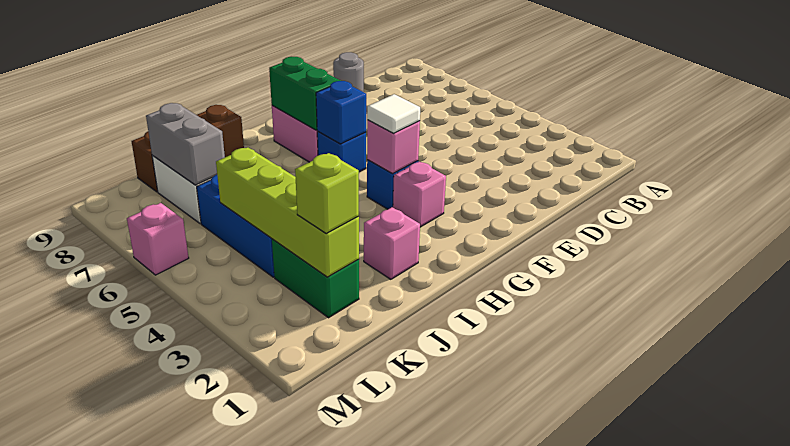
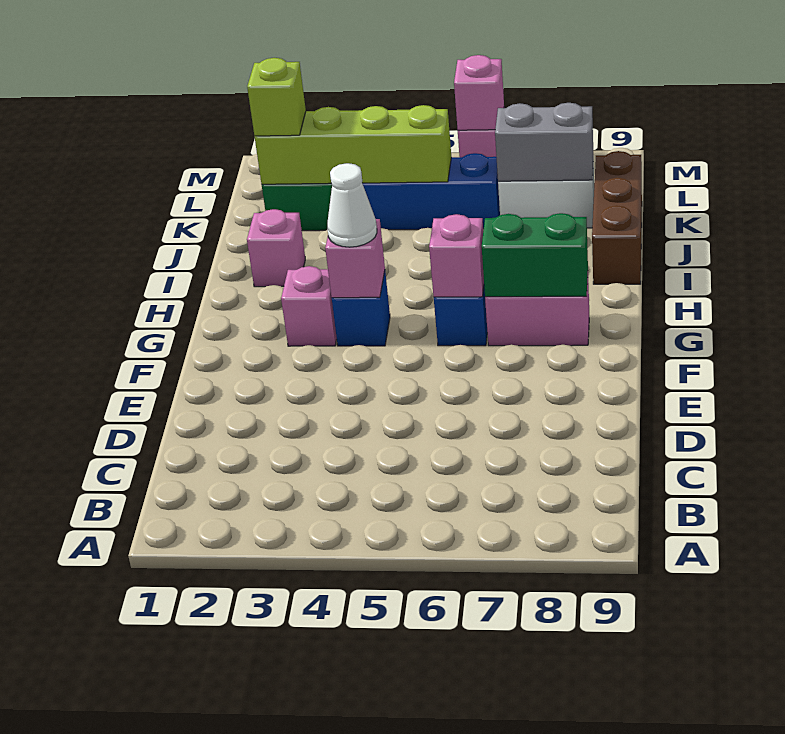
grey 1x1 round brick [333,52,364,92] -> none
white 1x1 tile [367,94,420,133] -> white 1x1 cone [327,163,377,247]
blue 1x1 brick [316,81,366,144] -> pink 1x1 brick [429,214,484,297]
none -> pink 1x1 brick [454,55,504,130]

